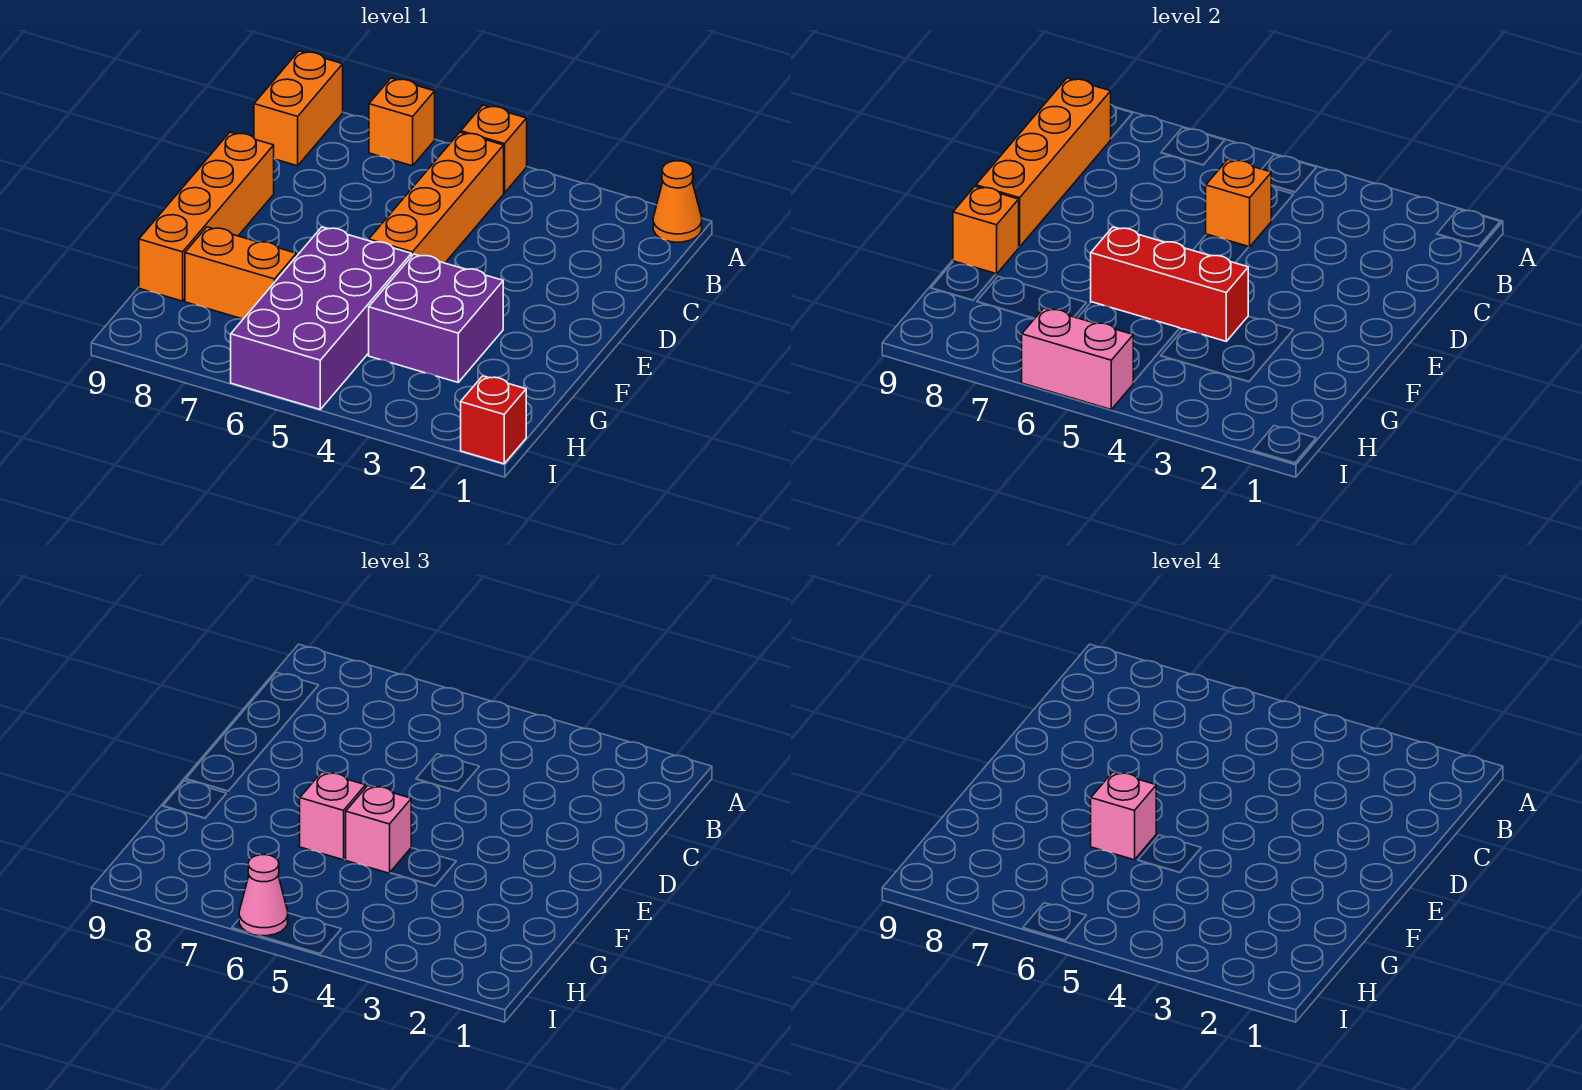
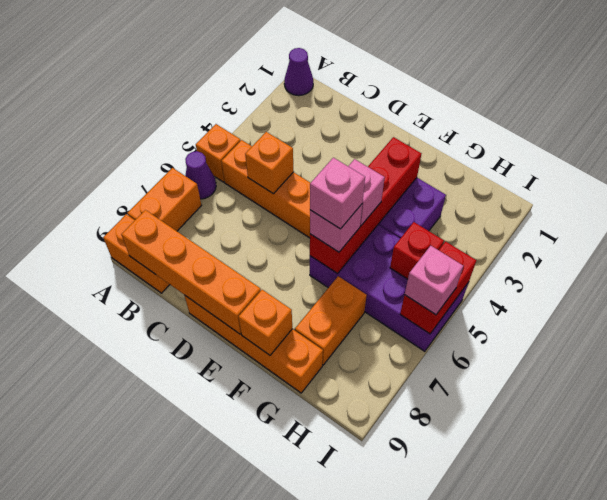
orange 1x1 cone [653,161,702,242] -> purple 1x1 cone [284,48,313,96]
none -> purple 1x1 cone [185,151,216,199]
orange 1x1 brick [369,78,435,166] -> orange 1x2 brick [127,168,201,231]
red 1x3 brick [1091,227,1248,341] -> red 1x4 brick [310,137,422,274]
red 1x1 brick [461,376,526,464] -> red 1x1 brick moved to [390,222,444,279]
pink 1x2 brick [1022,308,1133,409] -> red 1x2 brick [400,241,476,334]
pink 1x1 cone [239,855,288,936] -> pink 1x1 brick [405,246,463,315]

